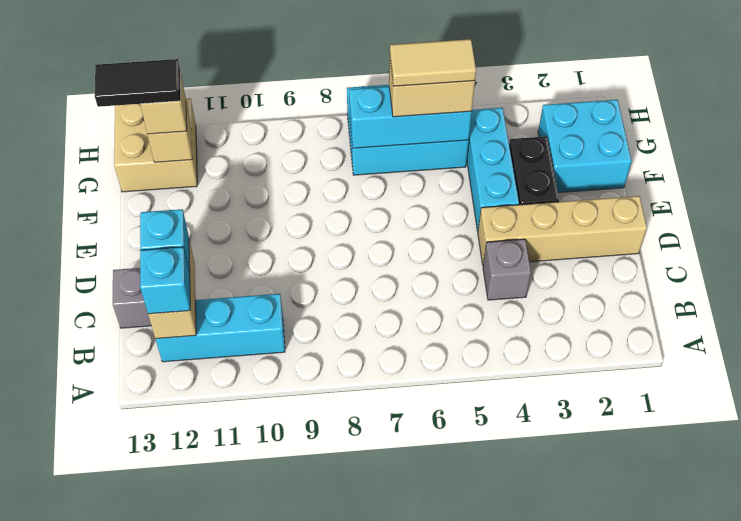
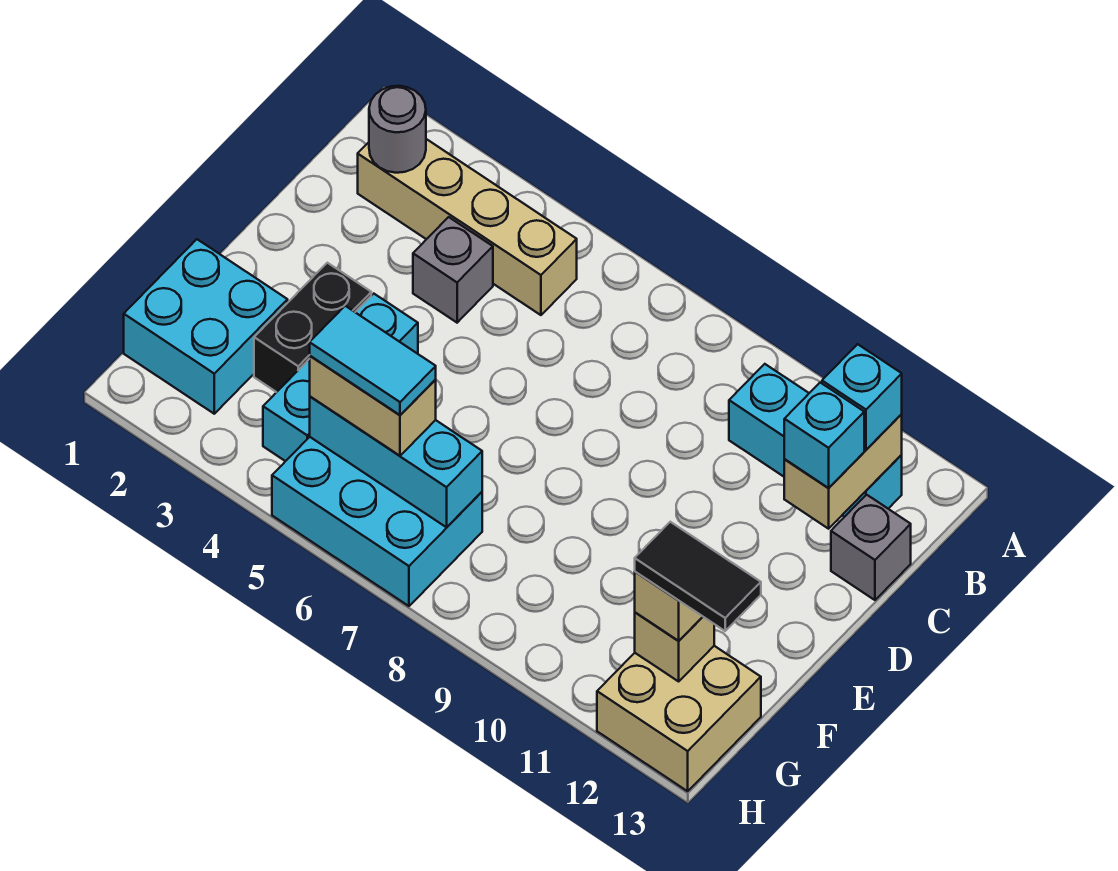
none -> grey 1x1 round brick [369,86,426,173]
tan 1x4 brick [478,196,647,264] -> tan 1x4 brick moved to [358,139,577,315]
tan 1x2 tile [390,39,476,86] -> cyan 1x2 tile [310,306,436,415]

